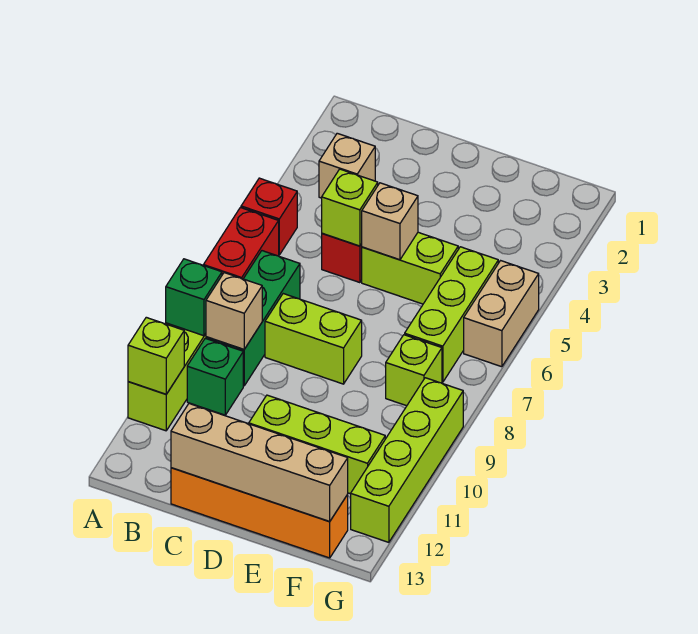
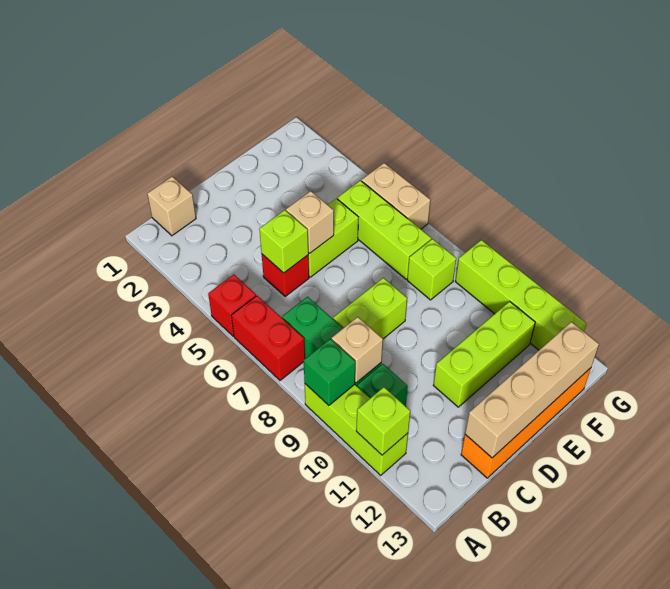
tan 1x1 brick [319,133,375,198] -> tan 1x1 brick moved to [147,177,196,236]

